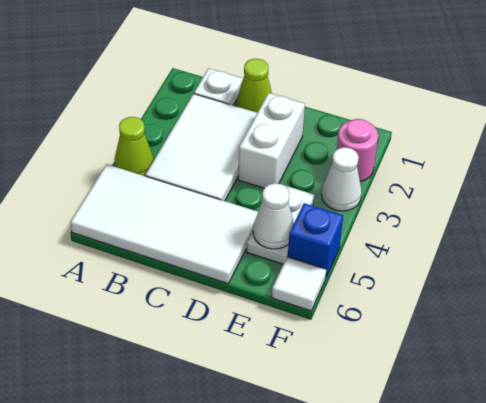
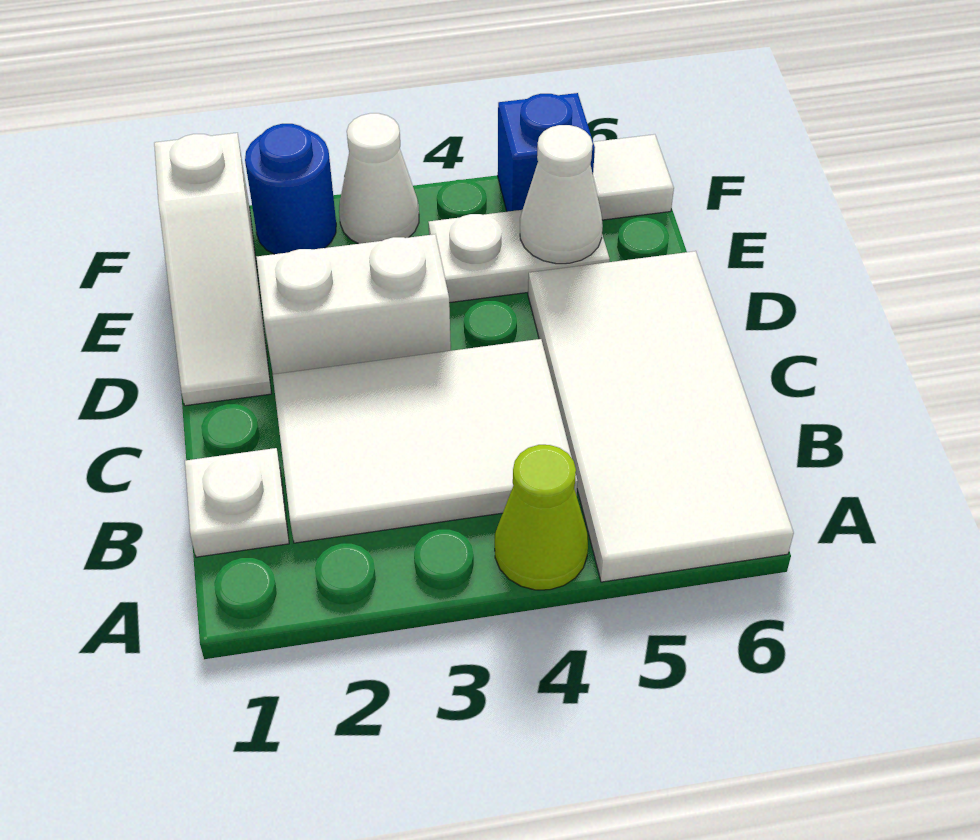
lime 1x1 cone [236,59,272,113] -> none
none -> white 1x3 slope [154,133,271,406]
pink 1x1 round brick [337,119,378,181] -> blue 1x1 round brick [245,124,336,254]

